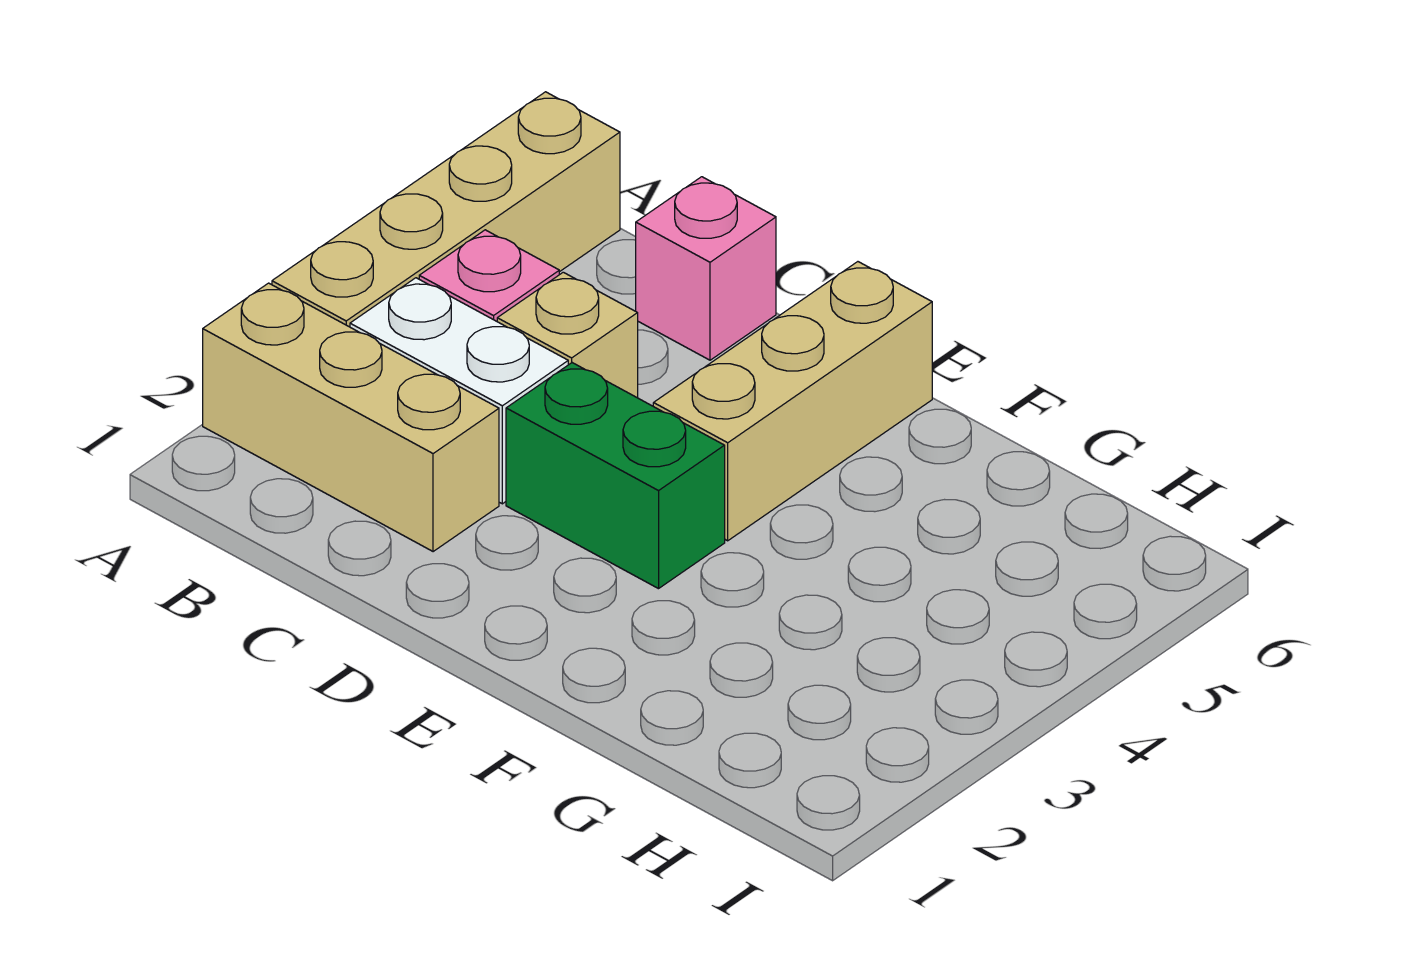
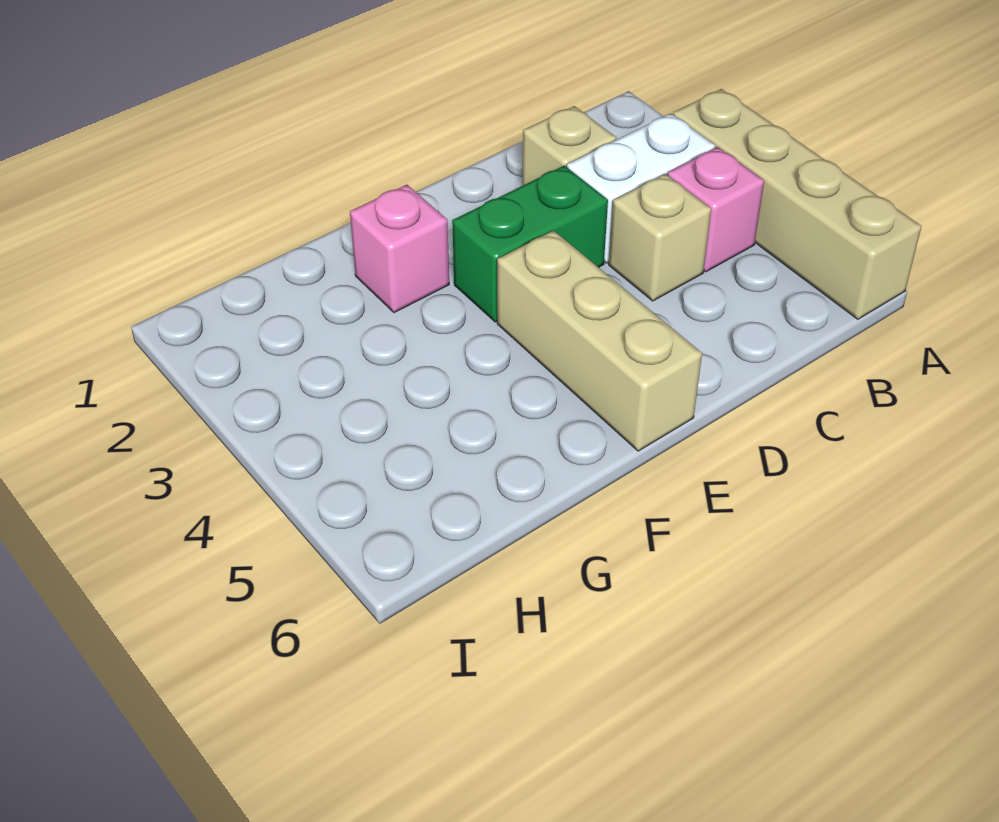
tan 1x3 brick [203,283,499,552] -> tan 1x1 brick [522,106,616,186]
pink 1x1 brick [636,177,776,360] -> pink 1x1 brick moved to [350,185,449,313]

